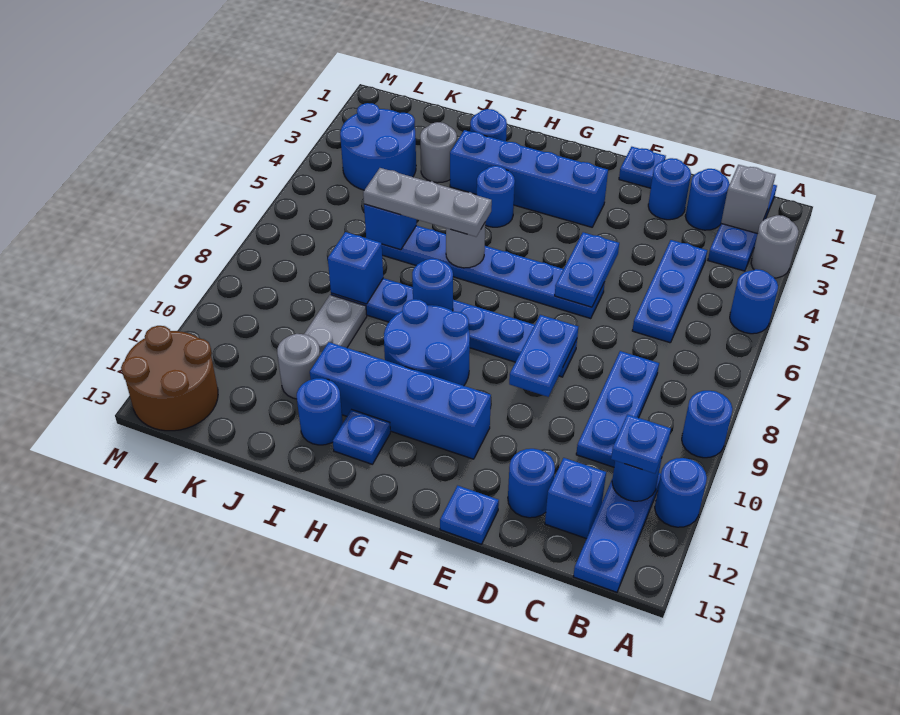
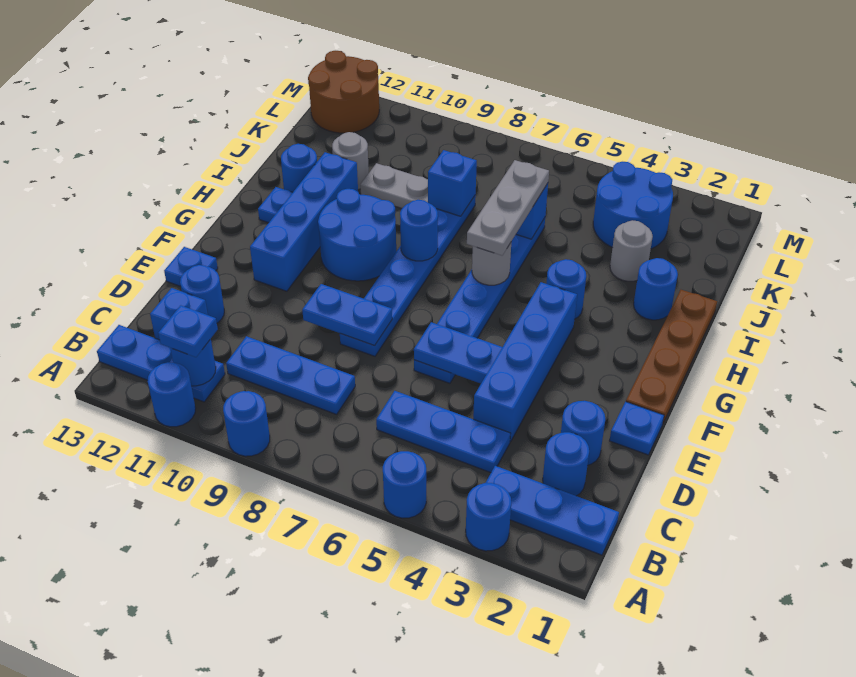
grey 1x1 round brick [751,215,799,278] -> blue 1x1 round brick [466,483,511,551]
grey 1x1 brick [721,165,775,234] -> none
none -> brown 1x4 plate [626,290,717,423]
blue 1x4 brick [450,130,608,227] -> blue 1x4 brick moved to [473,282,577,442]

